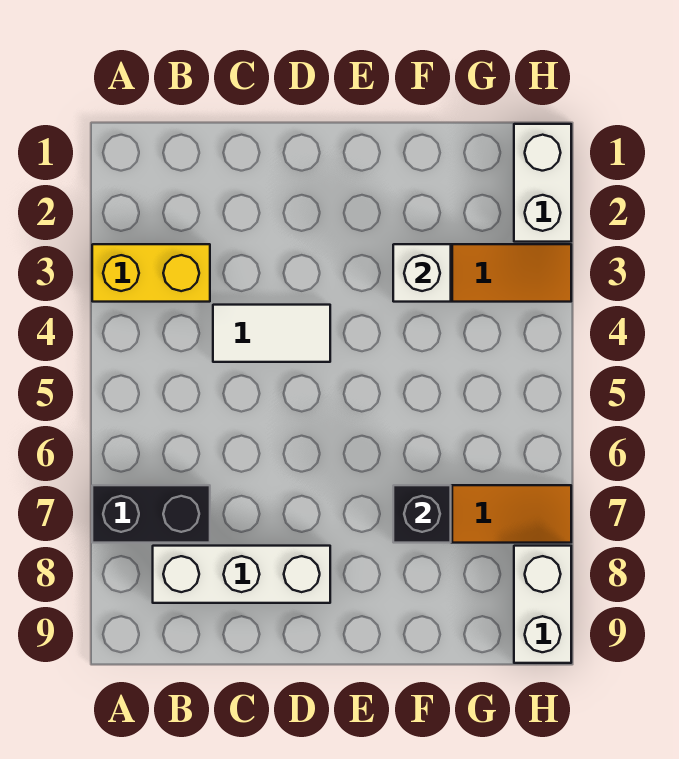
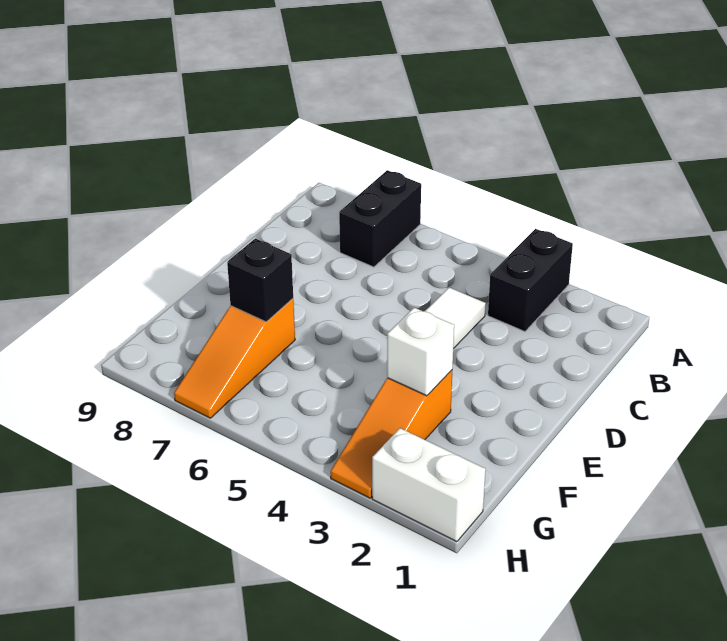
yellow 1x2 brick [92,244,210,302] -> black 1x2 brick [488,229,573,332]
white 1x3 brick [153,546,330,603] -> none
white 1x2 brick [514,546,571,663] -> none

